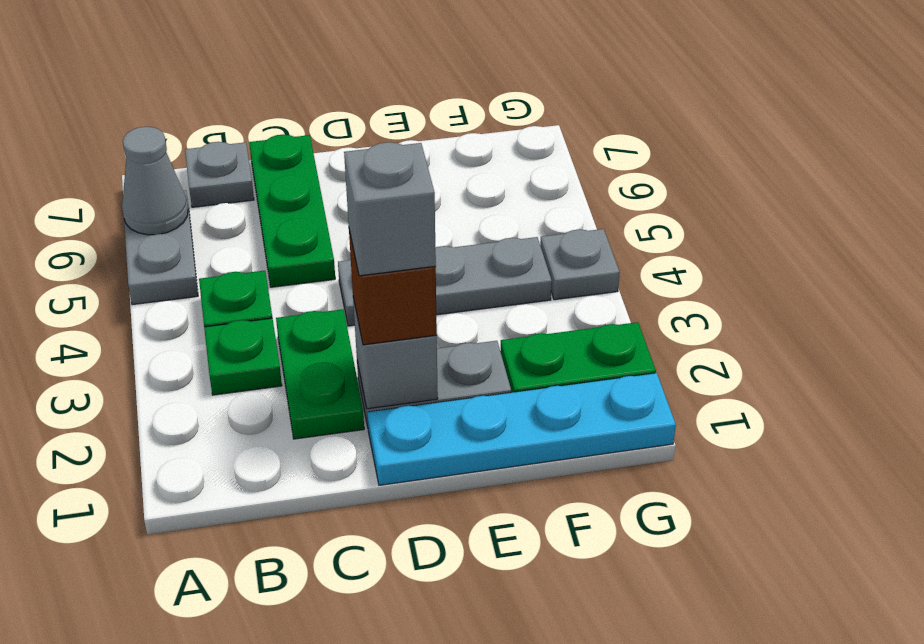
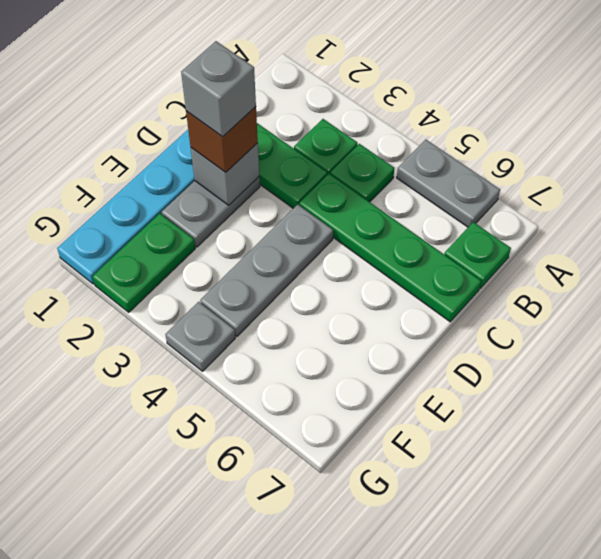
grey 1x1 cone [122,127,188,235] -> none
grey 1x1 plate [185,142,254,207] -> green 1x1 plate [444,222,511,288]
green 1x3 plate [249,134,335,287] -> green 1x4 plate [299,174,481,322]

